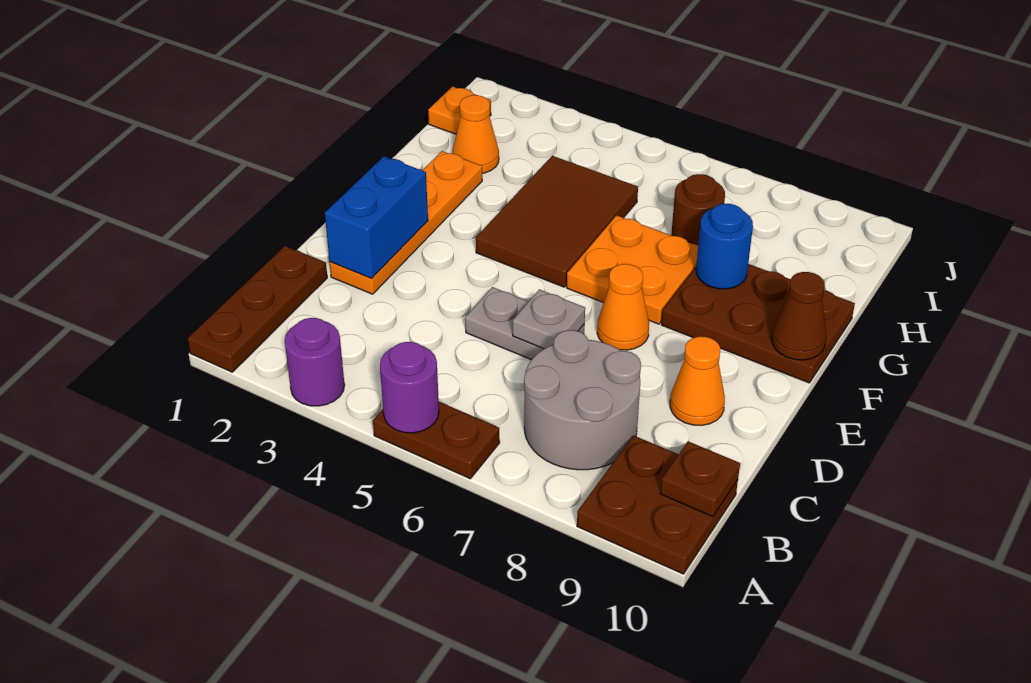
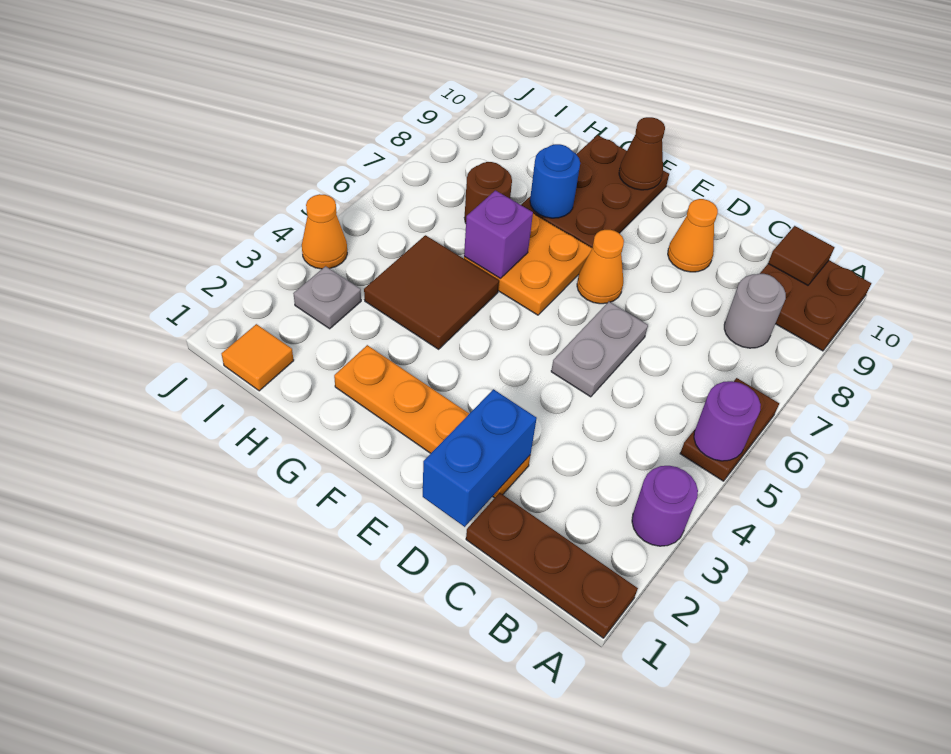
grey 2x2 round brick [524,330,641,470] -> grey 1x1 round brick [724,274,786,348]
brown 1x1 plate [661,441,740,517] -> brown 1x1 tile [768,226,835,285]
blue 1x2 brick [325,156,428,278] -> blue 1x2 brick turned to [423,389,537,527]
grey 1x1 plate [513,289,585,349] -> grey 1x1 plate moved to [293,266,361,329]
brown 2x3 tile [476,156,638,287] -> brown 2x2 tile [364,235,499,349]
none -> purple 1x1 brick [464,190,533,278]
orange 1x1 cone [452,95,499,173] -> orange 1x1 cone moved to [302,194,347,269]
orange 1x1 plate [428,86,491,134] -> orange 1x1 tile [222,324,294,391]

